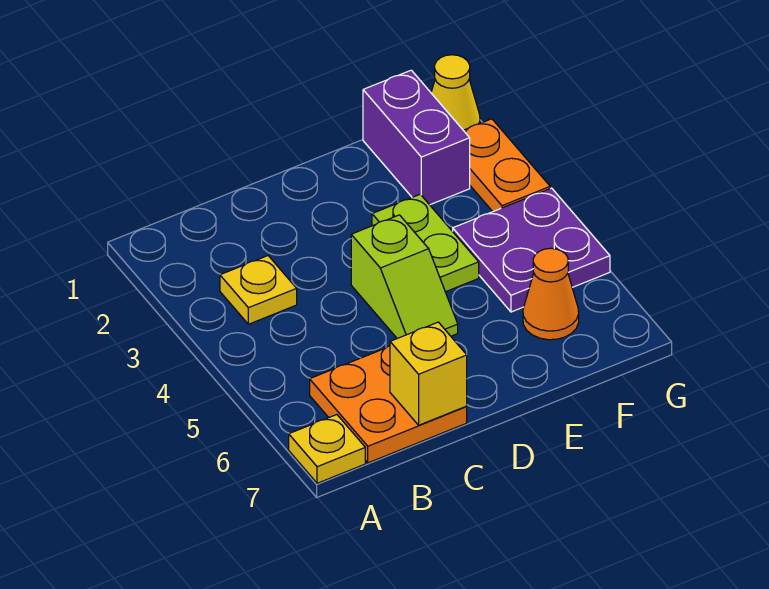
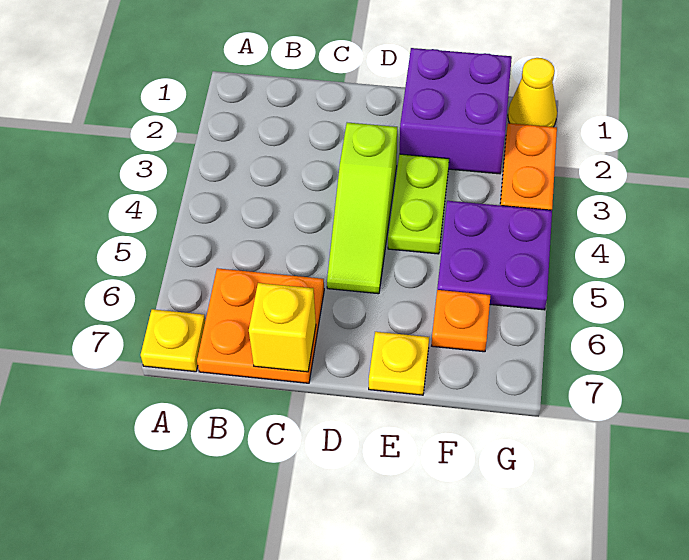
yellow 1x1 plate [220,256,297,324] -> yellow 1x1 plate moved to [369,332,429,395]
lime 1x2 slope [351,215,458,338] -> lime 1x3 slope [327,123,397,294]
purple 1x2 brick [363,70,470,205] -> purple 2x2 brick [400,48,512,174]
orange 1x1 cone [523,248,579,340] -> orange 1x1 plate [432,290,490,352]

